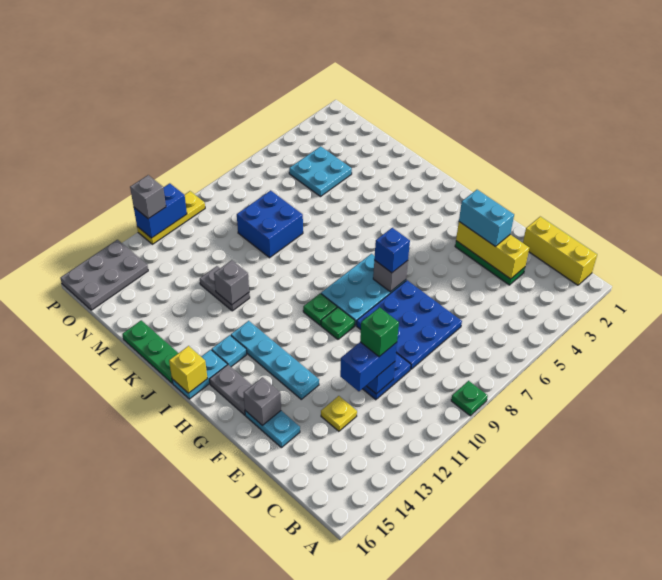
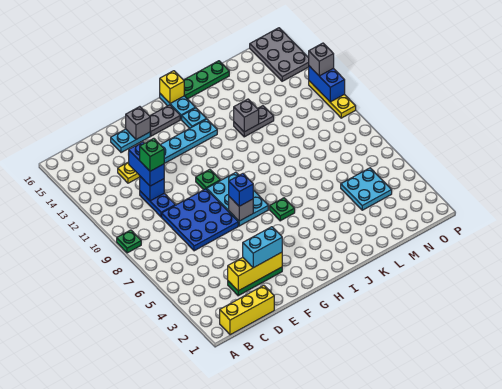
green 1x1 plate [303,293,337,325] -> green 1x1 plate moved to [270,198,295,221]
blue 2x2 brick [237,190,303,258] -> none

